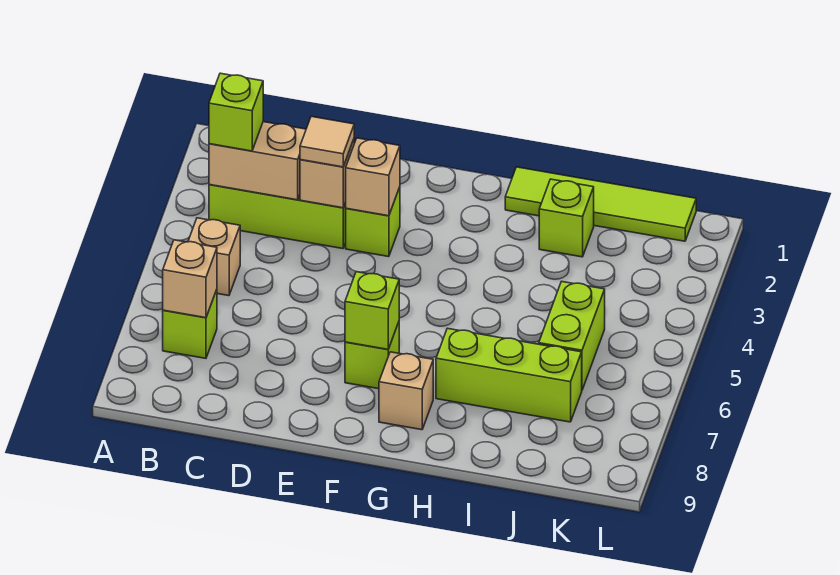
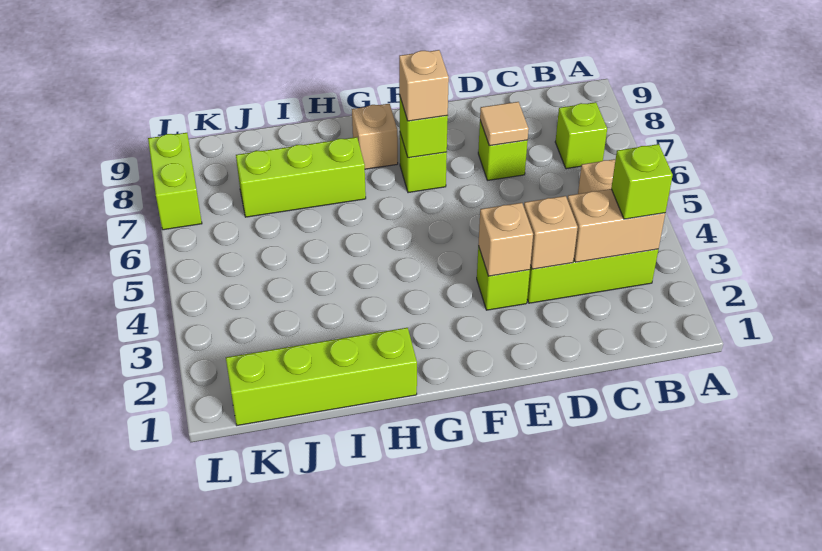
tan 1x1 brick [163,240,217,318] -> tan 1x1 brick moved to [399,50,449,121]
tan 1x1 tile [300,116,354,167] -> tan 1x1 tile moved to [480,102,529,146]
lime 1x4 tile [505,167,696,241] -> lime 1x4 brick [226,328,417,425]
lime 1x1 brick [539,179,594,257] -> lime 1x1 brick moved to [478,121,528,180]
lime 1x2 brick [539,281,605,390] -> lime 1x2 brick moved to [148,133,202,230]

